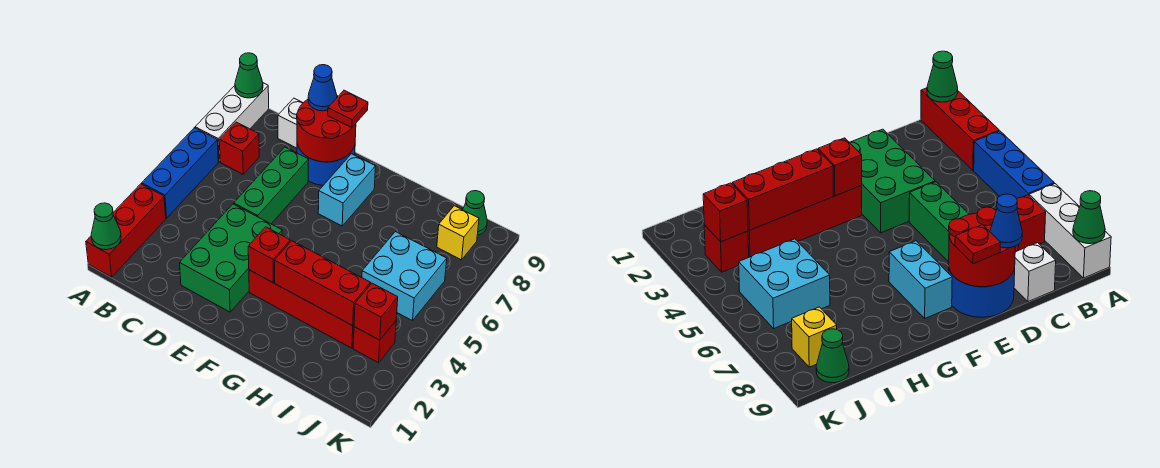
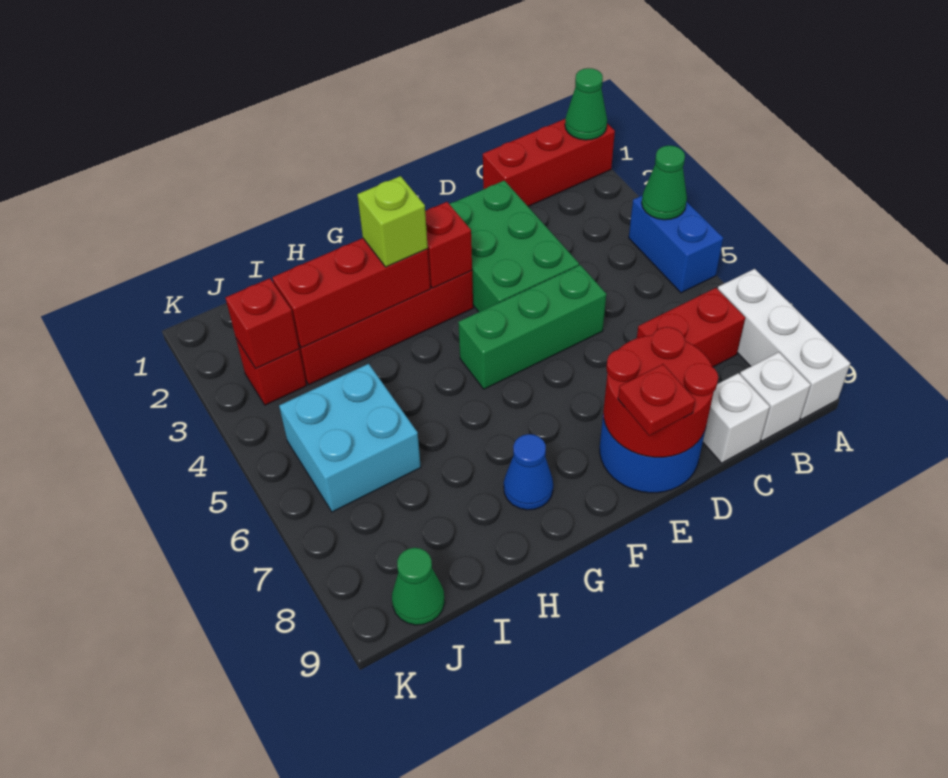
red 1x3 brick [86,184,166,277] -> red 1x3 brick turned to [483,119,615,206]
blue 1x3 brick [142,128,218,218] -> blue 1x2 brick [629,195,723,293]
green 1x1 cone [235,53,263,98] -> green 1x1 cone moved to [642,146,687,220]
red 1x1 brick [219,122,259,174] -> red 1x2 brick [637,288,745,367]
none -> white 1x1 brick [740,352,811,441]
green 1x3 brick [234,147,309,224] -> green 1x3 brick turned to [458,265,606,389]
blue 1x1 cone [308,65,337,111] -> blue 1x1 cone moved to [504,434,553,510]
cyan 1x2 brick [318,154,375,226] -> none
none -> lime 1x1 brick [357,176,428,267]
yellow 1x1 brick [437,206,479,260] -> none

